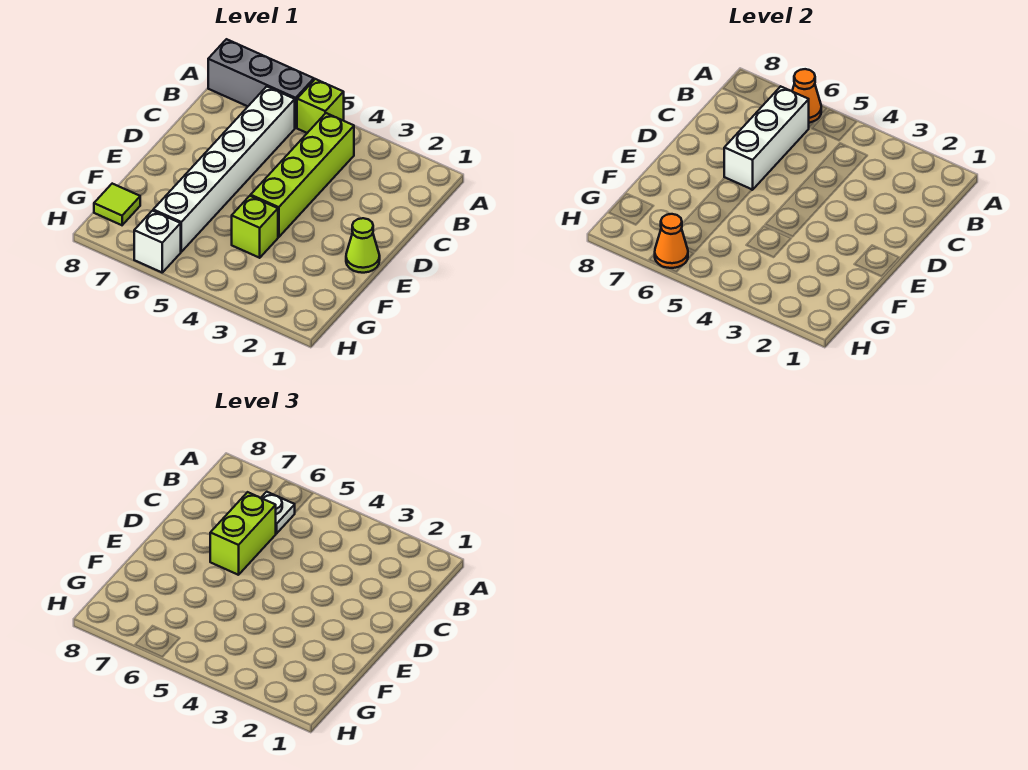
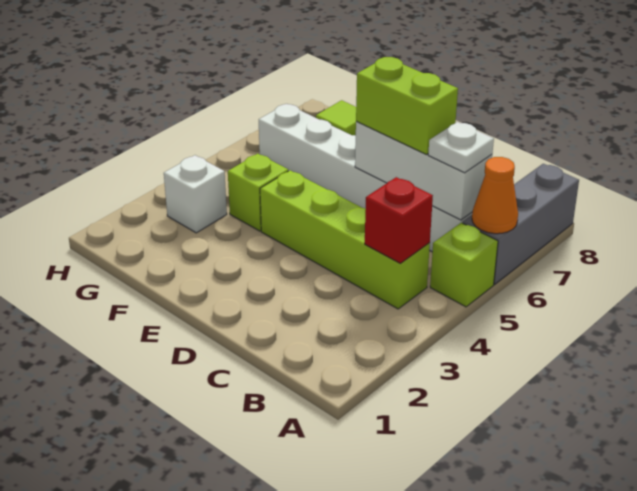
none -> red 1x1 brick [365,177,433,263]
lime 1x1 cone [346,218,380,273] -> none
white 1x1 brick [134,211,181,272] -> white 1x1 brick moved to [164,155,227,233]
orange 1x1 cone [655,214,688,268] -> none

